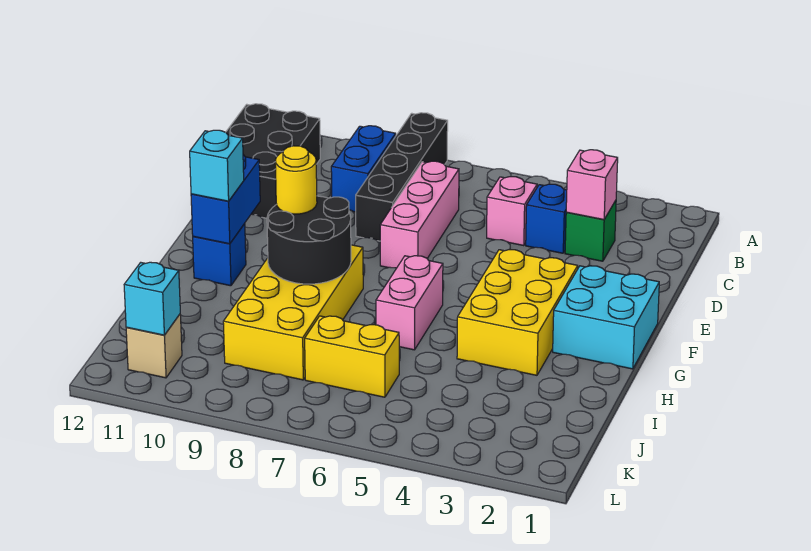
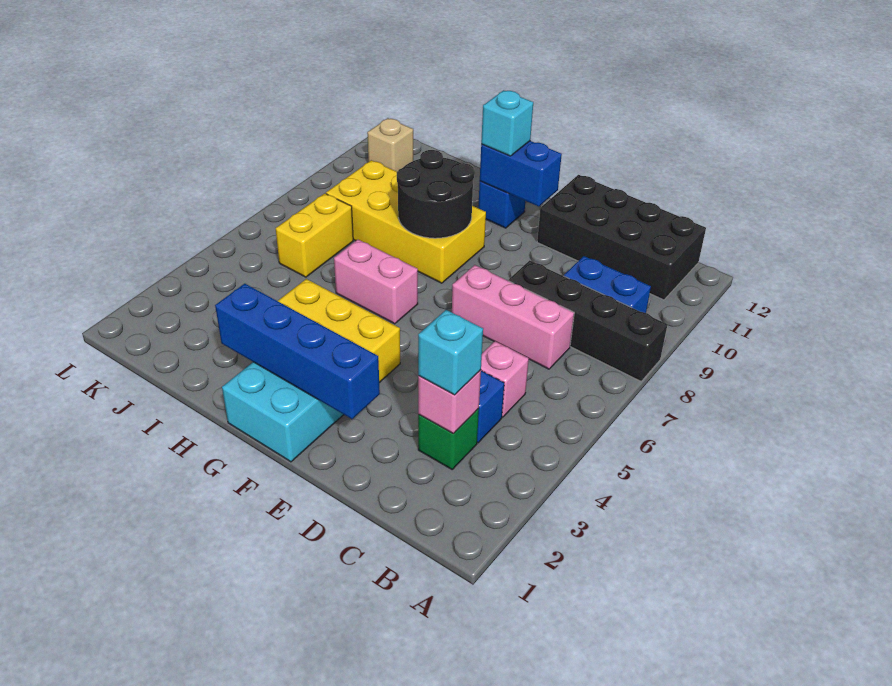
black 2x3 brick [226,104,320,218] -> black 2x4 brick [537,175,706,300]
none -> blue 1x4 brick [215,284,380,419]
yellow 1x1 round brick [275,146,317,214] -> none
cyan 1x1 brick [124,262,180,335] -> cyan 1x1 brick moved to [418,310,483,395]

